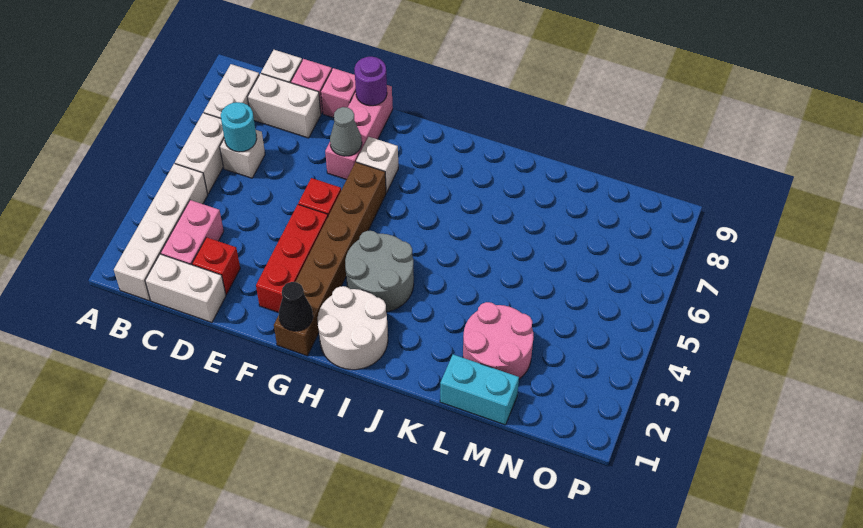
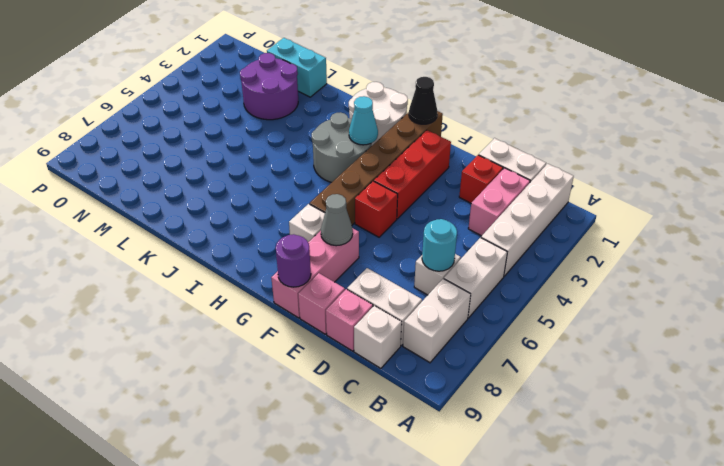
none -> cyan 1x1 cone [349,96,378,145]
pink 2x2 round brick [463,302,534,379] -> purple 2x2 round brick [240,53,298,120]

